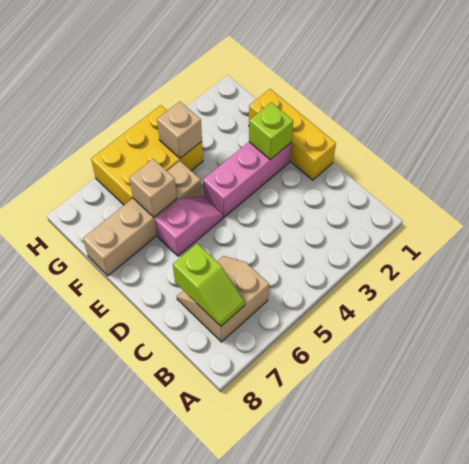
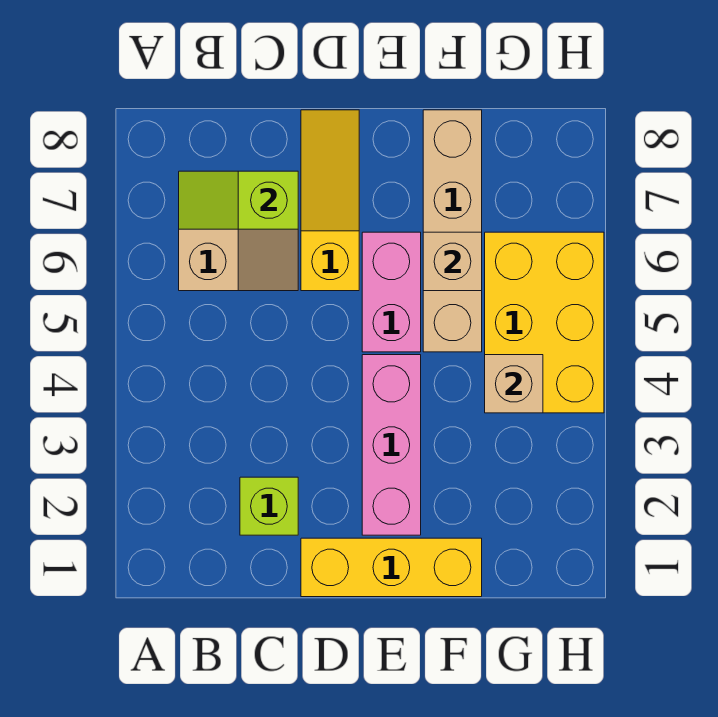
none -> yellow 1x3 slope [301,110,359,291]
lime 1x1 brick [249,102,293,160] -> lime 1x1 brick moved to [240,477,298,535]
pink 1x2 slope [155,196,223,256] -> pink 1x2 brick [362,232,421,352]

